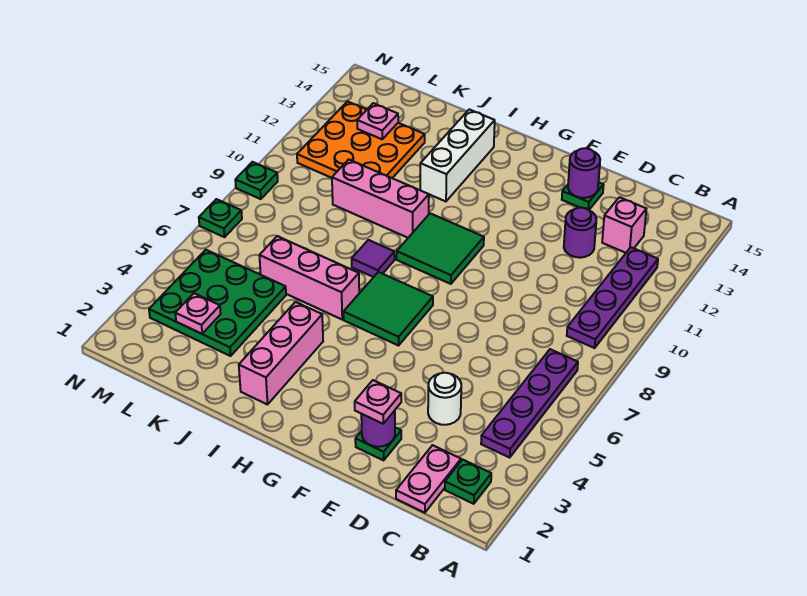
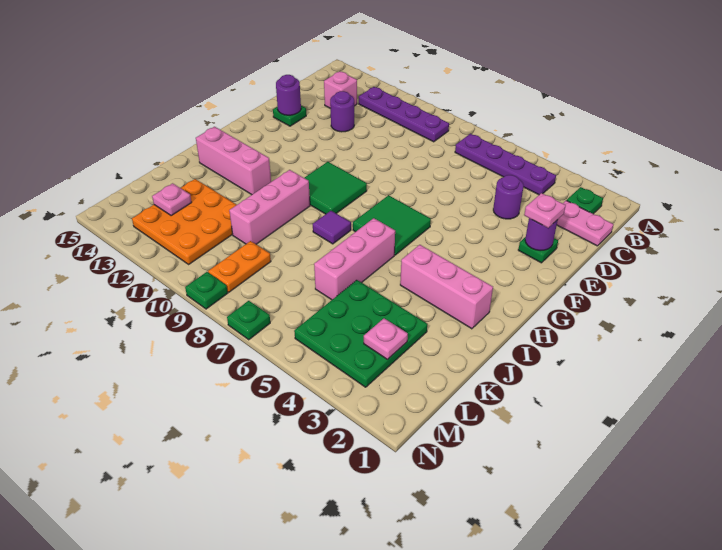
white 1x1 round brick [428,373,461,425] -> purple 1x1 round brick [493,175,524,219]
white 1x3 brick [420,109,495,201] -> pink 1x3 brick [196,127,271,195]
none -> orange 1x2 plate [208,241,271,292]

